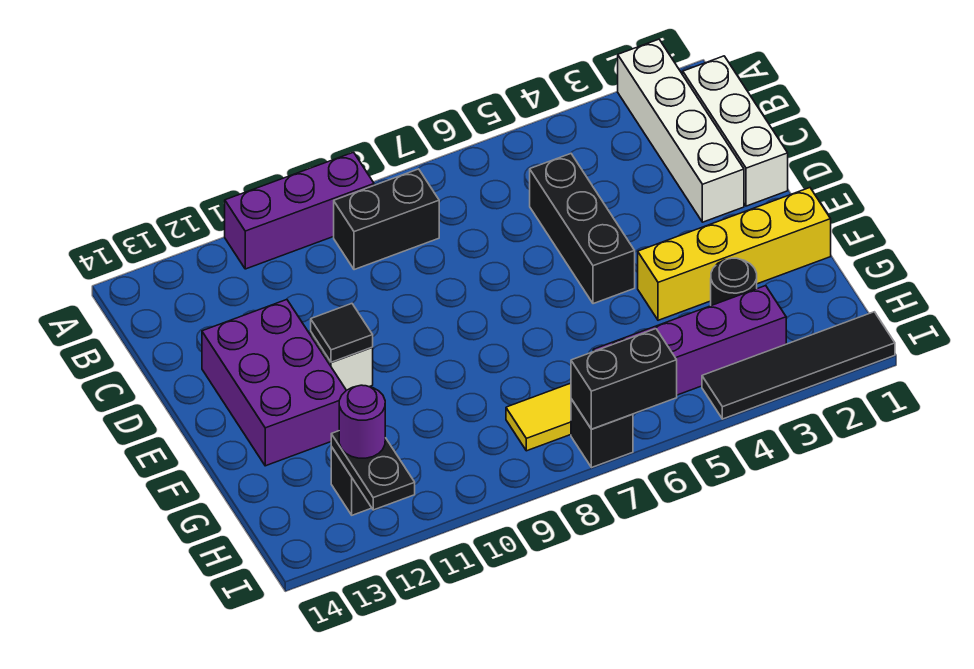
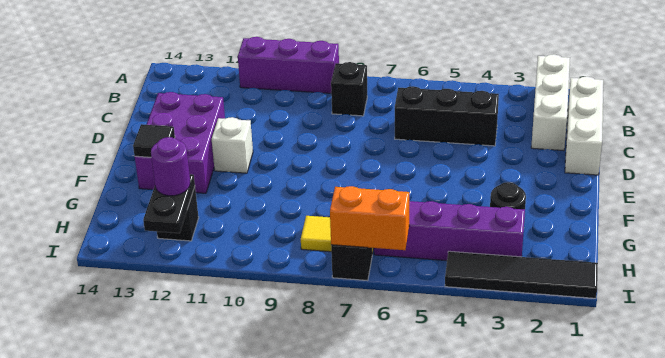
white 1x4 brick [618,39,744,222] -> white 1x3 brick [531,54,570,151]
black 1x2 brick [334,169,439,270] -> black 1x1 brick [331,62,367,116]
black 1x3 brick [530,154,635,304] -> black 1x3 brick turned to [395,86,499,146]
black 1x1 tile [311,304,373,362] -> black 1x1 tile moved to [133,124,175,157]
yellow 1x4 brick [638,188,831,320] -> none
black 1x2 brick [571,329,677,429] -> orange 1x2 brick [330,186,409,250]

